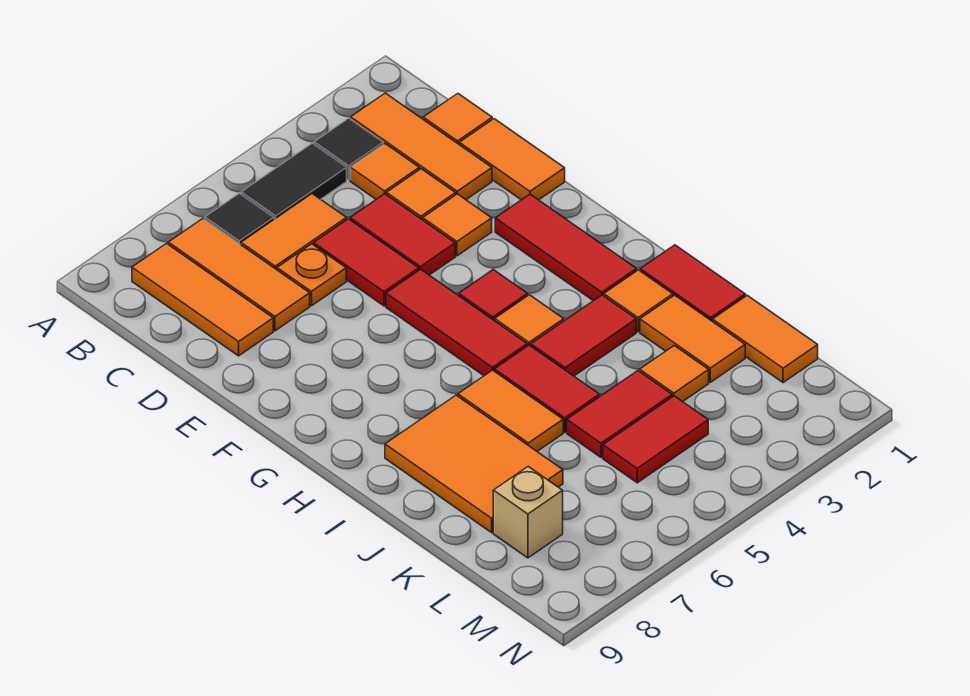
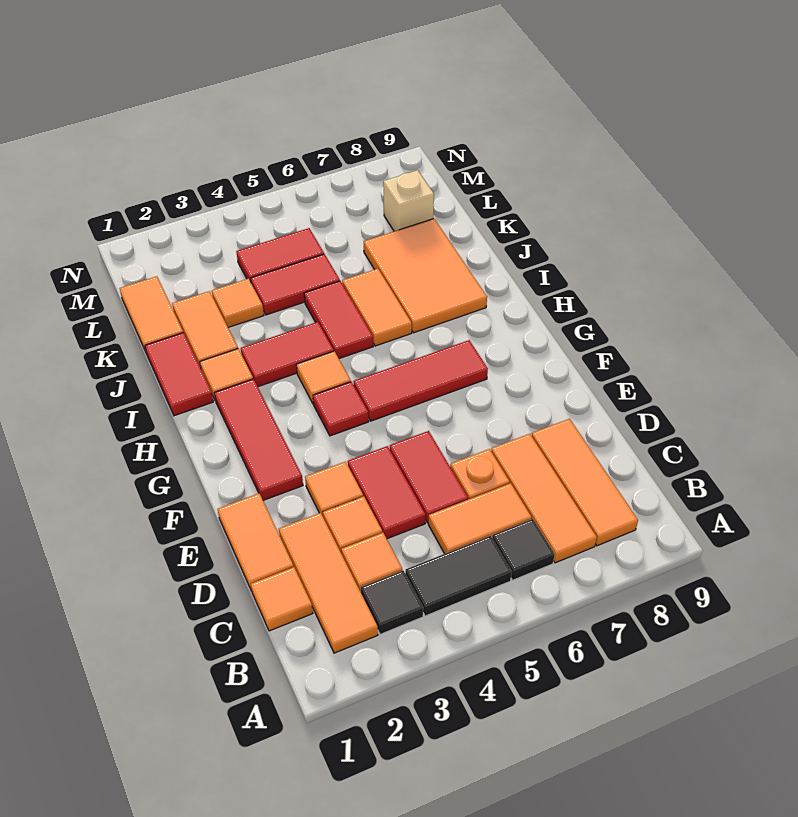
red 1x3 tile [386,269,527,376] -> red 1x3 tile turned to [353,340,488,421]

